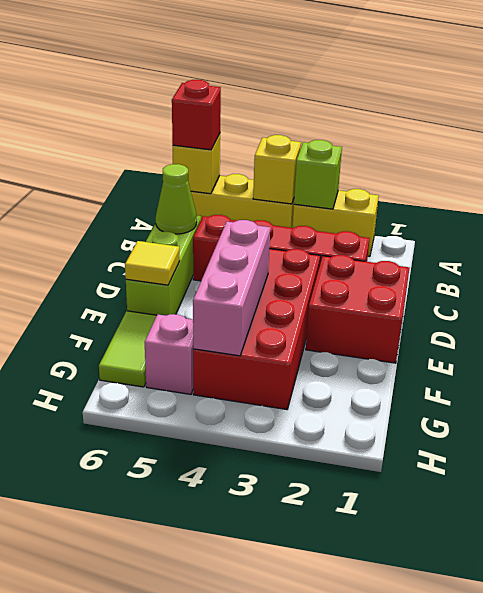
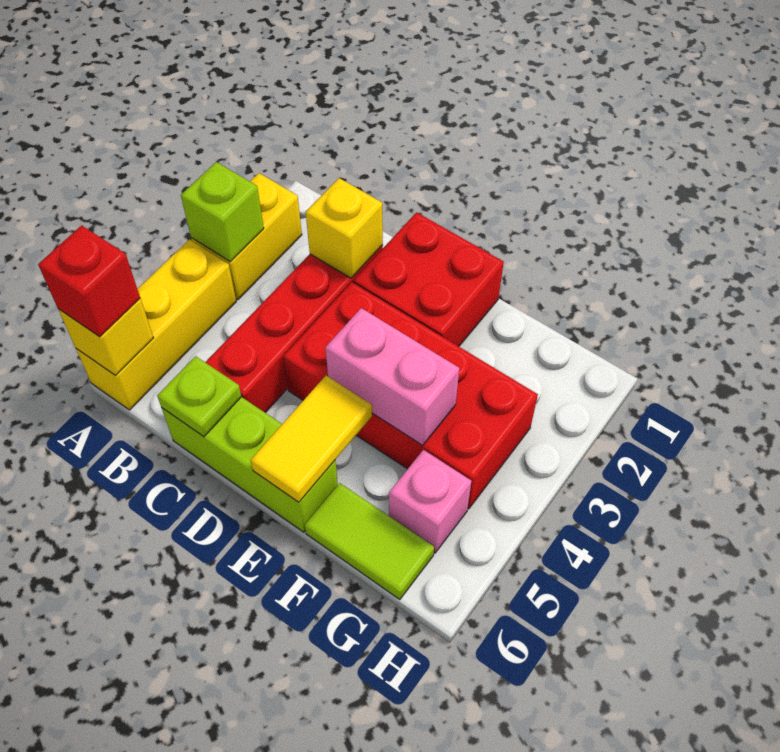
yellow 1x1 brick [253,135,301,204] -> yellow 1x1 brick moved to [306,178,383,278]
lime 1x1 cone [156,164,197,234] -> lime 1x1 plate [157,356,241,437]
pink 1x3 brick [193,220,270,356] -> pink 1x2 brick [325,308,459,445]
yellow 1x1 tile [125,241,180,285] -> yellow 1x2 tile [251,376,372,502]

